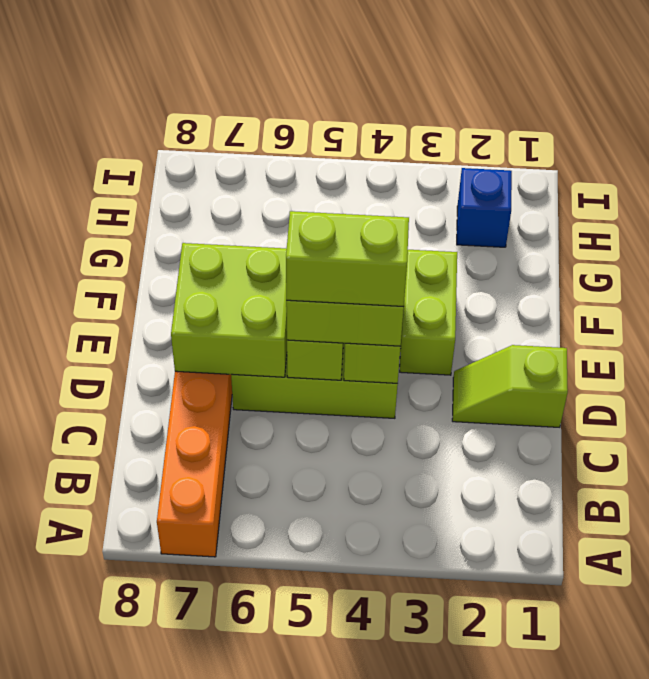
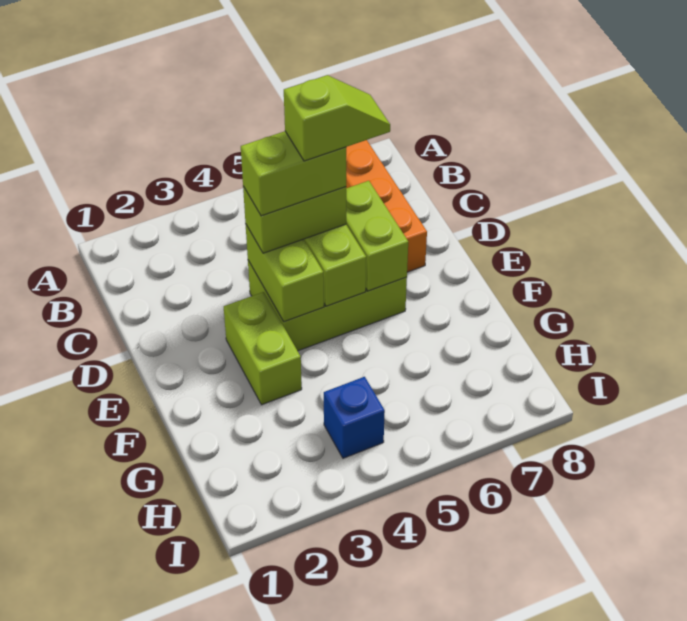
lime 1x2 slope [452,345,568,427] -> lime 1x2 slope moved to [284,75,390,161]
lime 2x2 brick [171,243,287,377] -> lime 1x2 brick [346,181,408,291]
blue 1x1 brick [457,168,512,247] -> blue 1x1 brick moved to [324,377,385,458]

